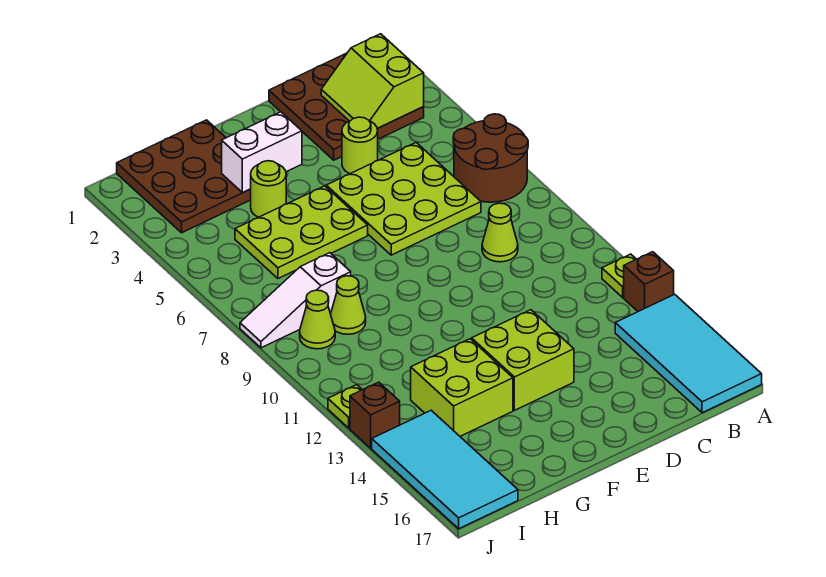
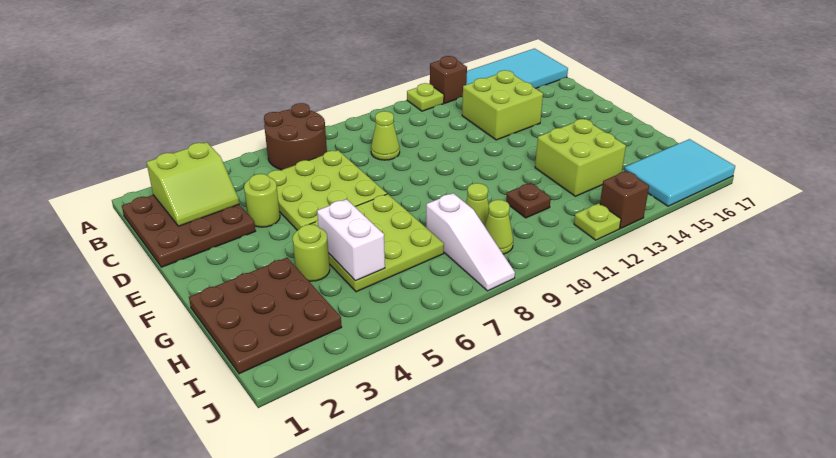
lime 2x2 brick [472,310,574,410] -> lime 2x2 brick moved to [462,70,543,140]
white 1x2 brick [222,112,302,193] -> white 1x2 brick moved to [317,199,385,281]
lime 2x3 plate [235,186,368,279] -> lime 3x3 plate [311,194,444,292]
none -> brown 1x1 plate [506,183,551,218]
cyan 2x4 tile [372,410,518,529] -> cyan 2x3 tile [624,139,735,206]

